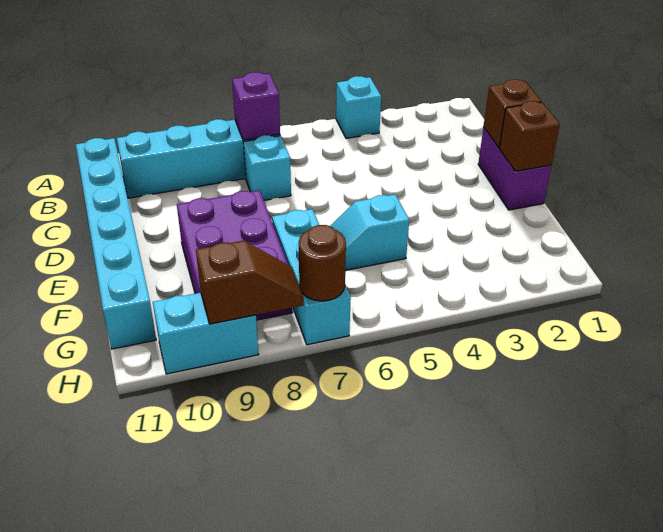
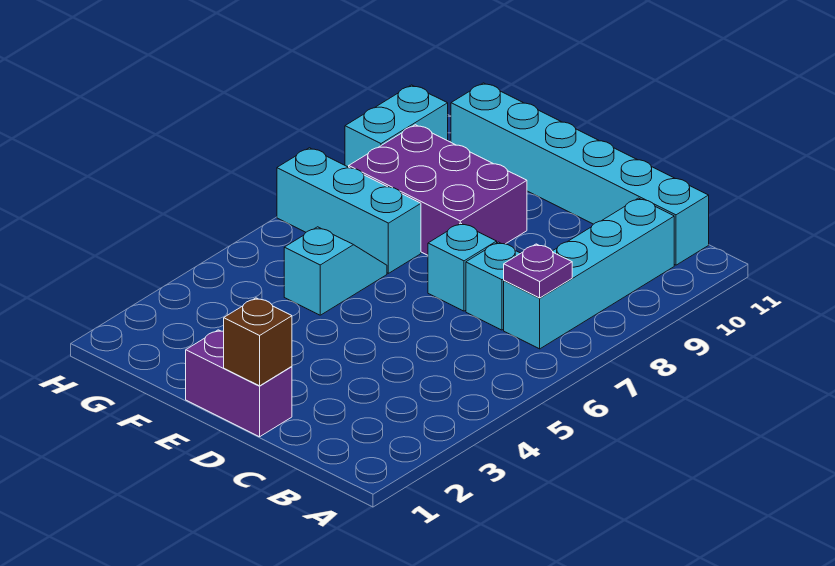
cyan 1x1 brick [336,76,381,138] -> cyan 1x1 brick moved to [428,223,497,311]
purple 1x1 brick [232,72,280,140] -> purple 1x1 plate [504,244,572,298]
brown 1x1 brick [499,101,560,171] -> none
brown 1x1 round brick [299,225,346,301] -> none
brown 1x2 slope [196,241,304,324] -> none

